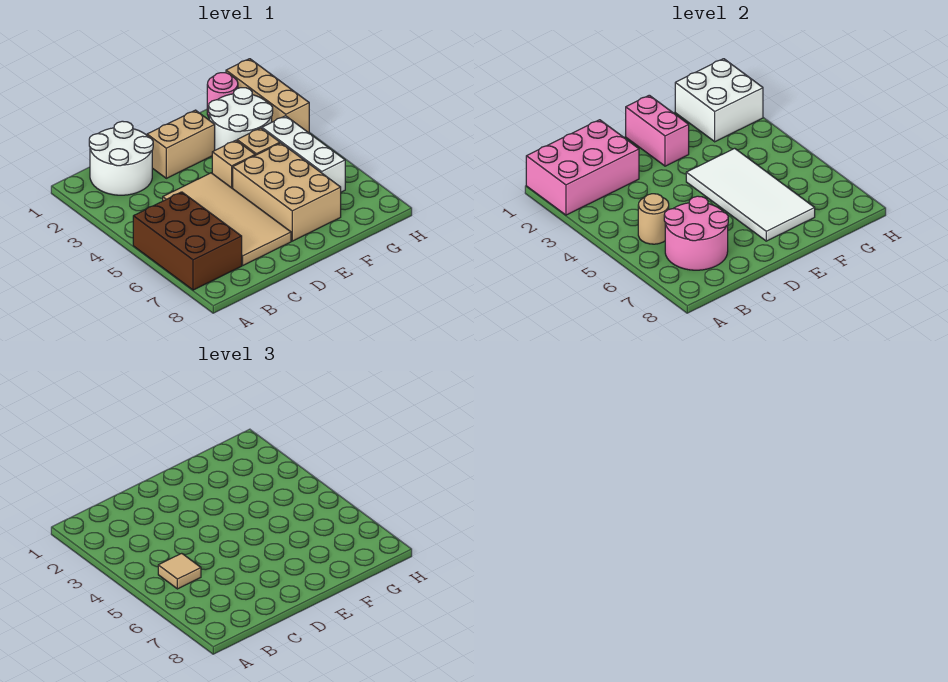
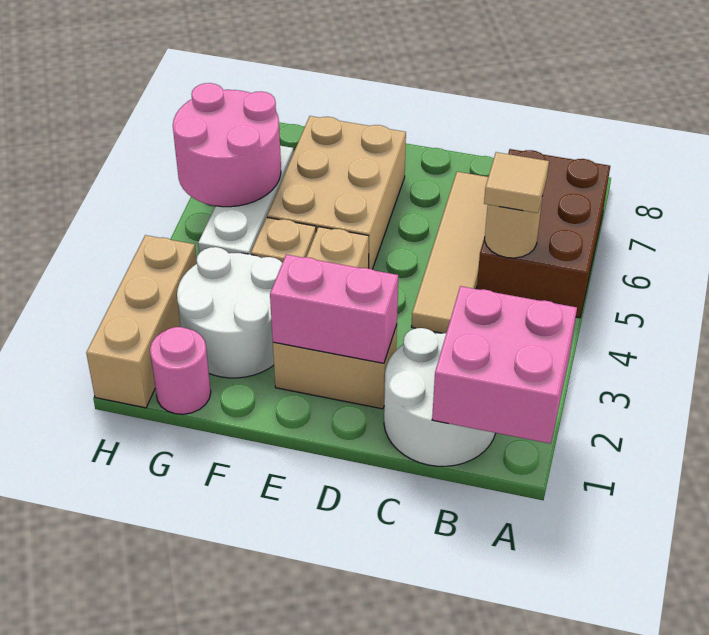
pink 2x3 brick [526,120,639,215] -> pink 2x2 brick [432,286,577,444]
pink 2x2 round brick [664,196,728,270] -> pink 2x2 round brick moved to [173,83,281,207]
tan 2x4 tile [163,173,291,265] -> tan 1x4 tile [412,172,488,333]
pink 1x2 brick [626,95,689,166] -> pink 1x2 brick turned to [270,255,398,363]
white 2x4 tile [686,148,815,241] -> none
white 2x2 brick [675,59,763,142] -> none

